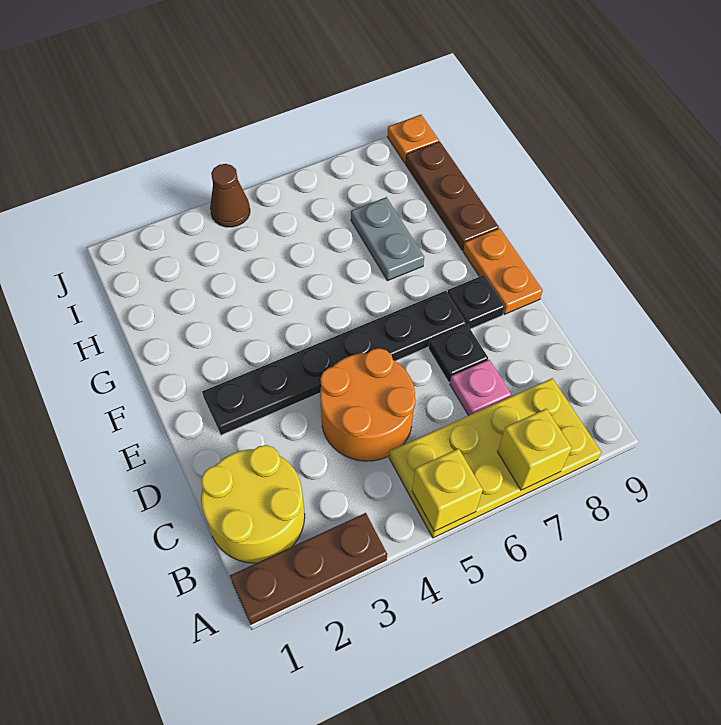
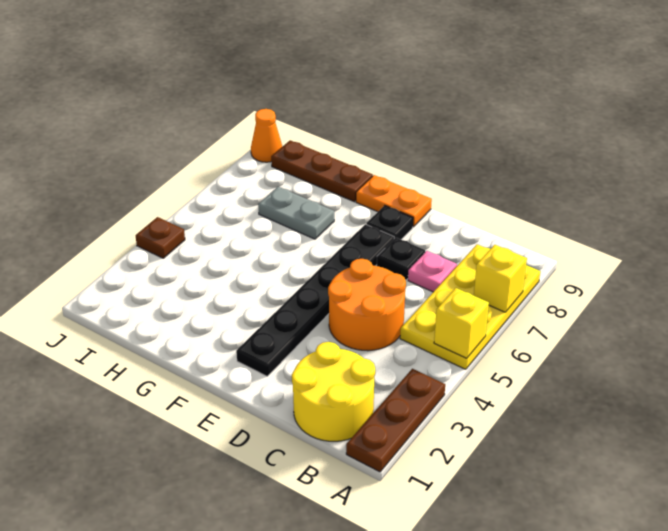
brown 1x1 cone [210,164,250,227] -> brown 1x1 plate [136,217,185,258]
orange 1x1 plate [387,115,439,163] -> orange 1x1 cone [251,109,282,162]

